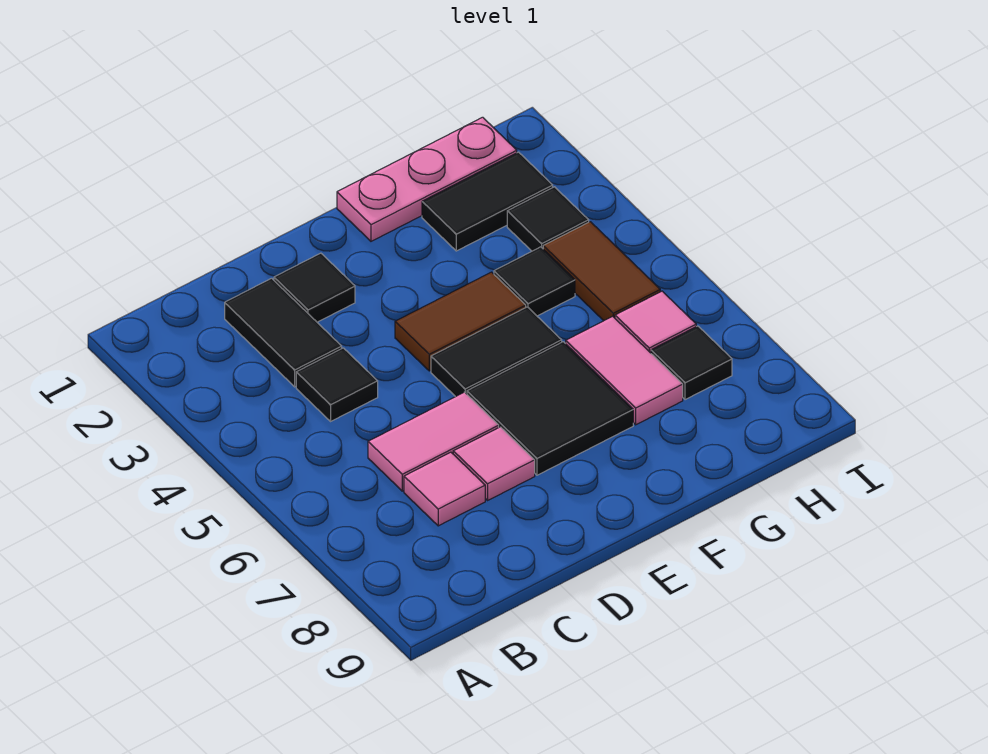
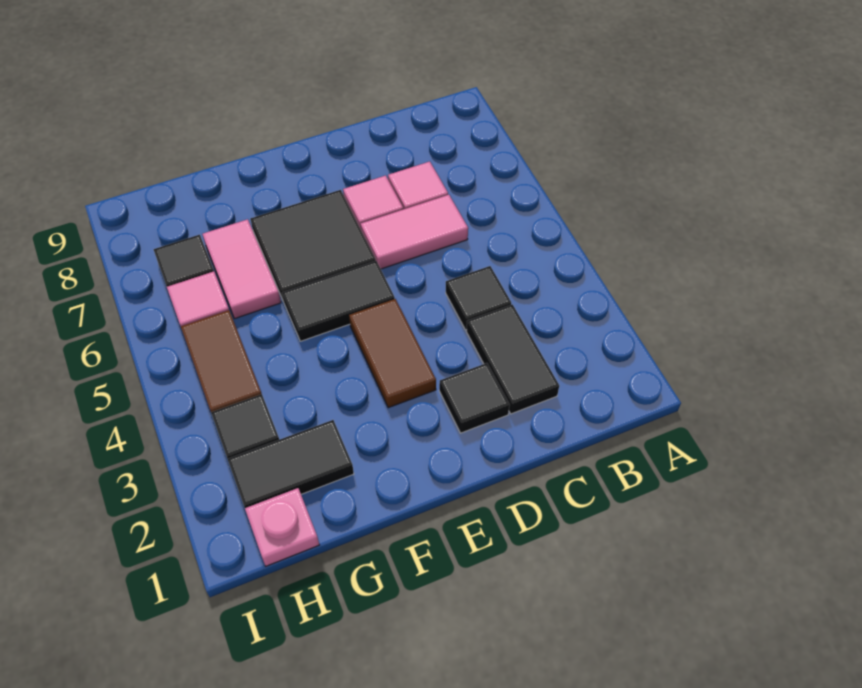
brown 1x2 tile [395,272,526,371] -> brown 1x2 tile turned to [349,299,436,408]
pink 1x3 plate [337,117,517,241] -> pink 1x1 plate [245,488,319,566]
black 1x1 tile [494,247,575,316] -> none

